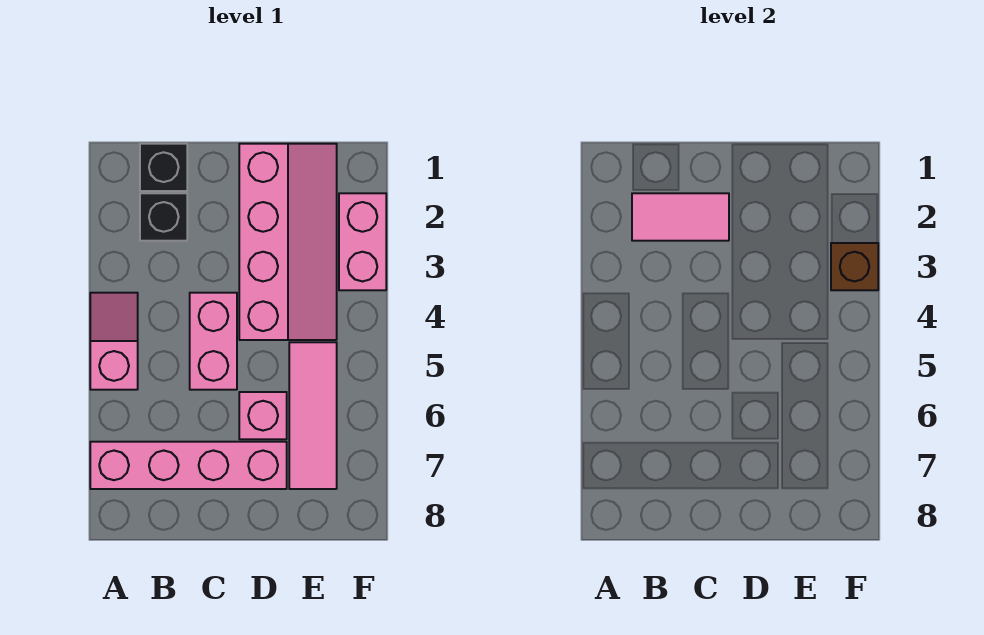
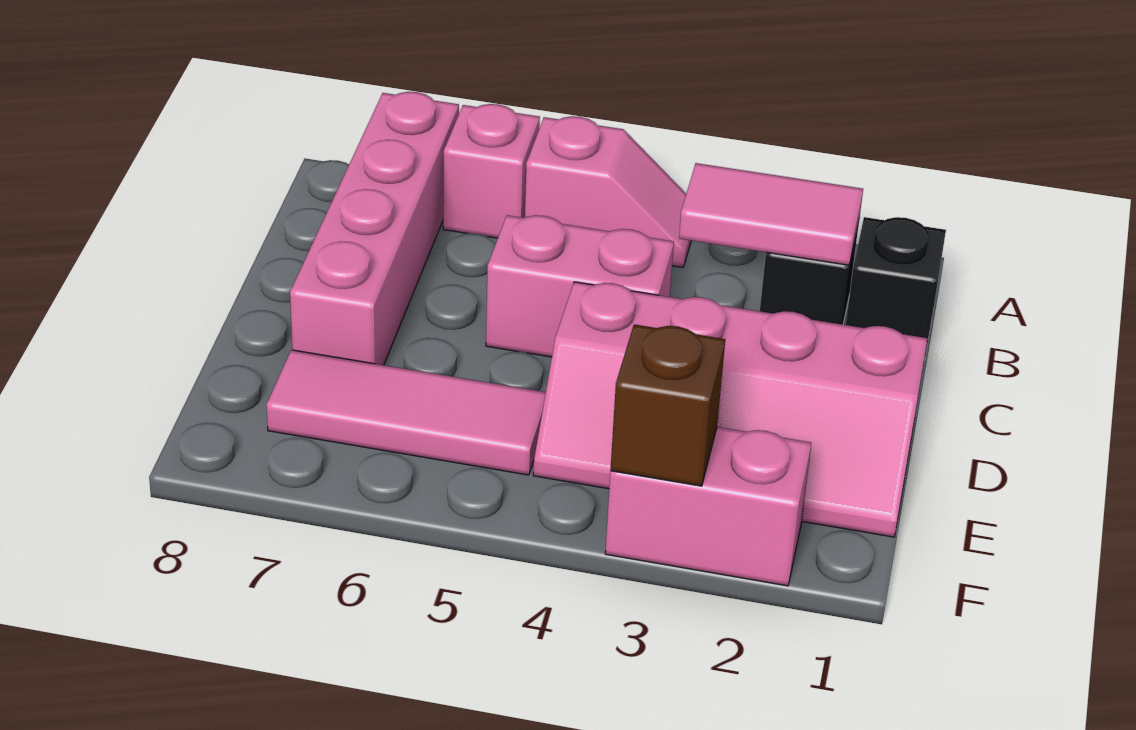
pink 1x2 tile [632,193,729,241] -> pink 1x2 tile turned to [679,163,863,265]
pink 1x1 brick [239,392,287,439] -> pink 1x1 brick moved to [443,104,540,238]

